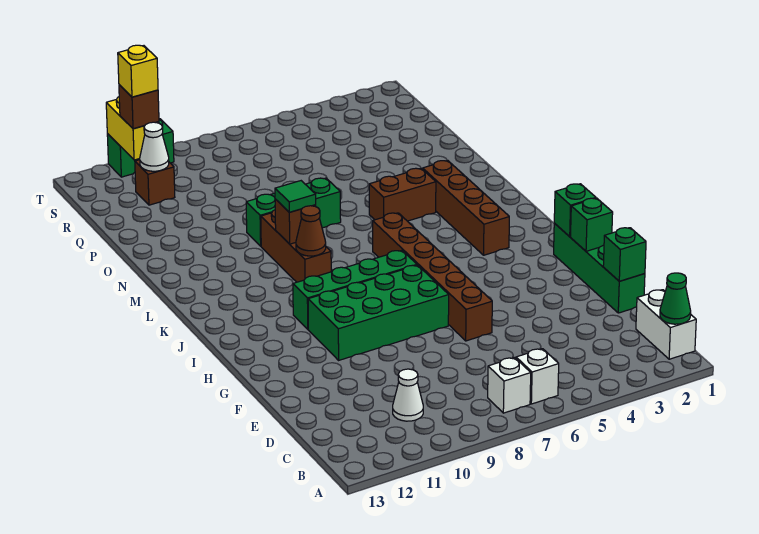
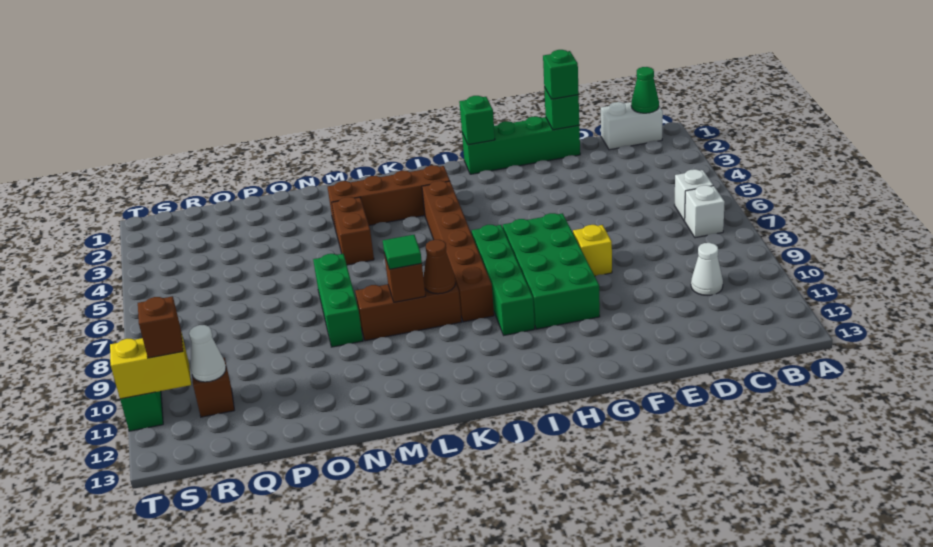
brown 1x6 brick [373,213,492,341] -> brown 1x6 brick turned to [422,181,494,322]
green 1x1 brick [571,198,613,251] -> green 1x1 brick moved to [543,50,579,99]
yellow 1x1 brick [118,45,158,97] -> yellow 1x1 brick moved to [573,225,612,276]

